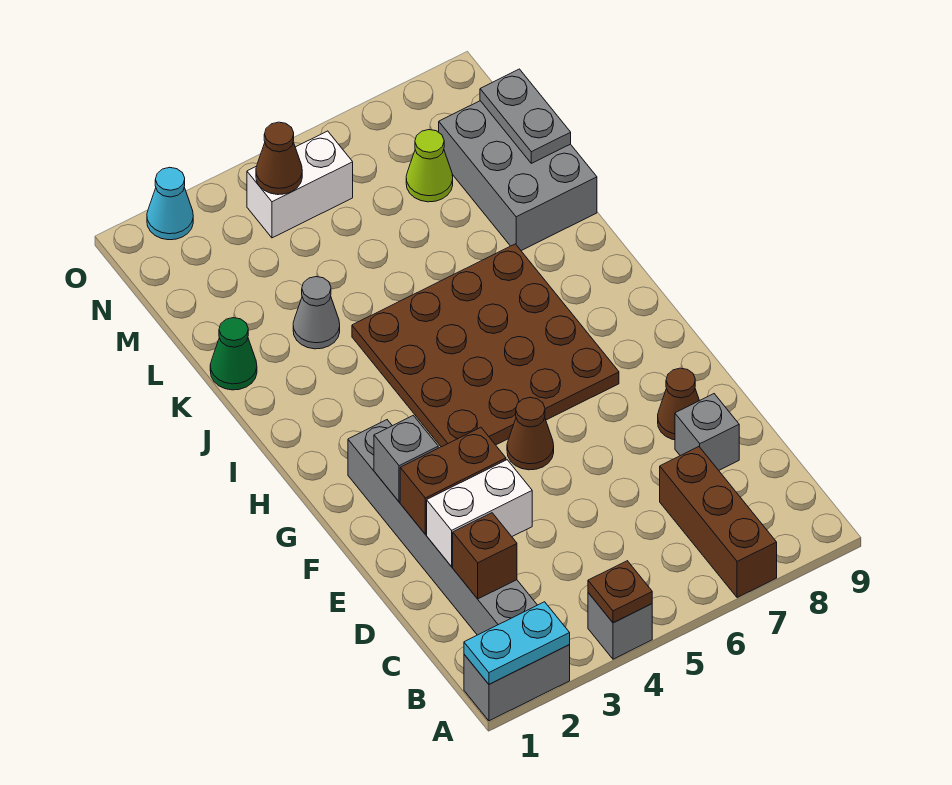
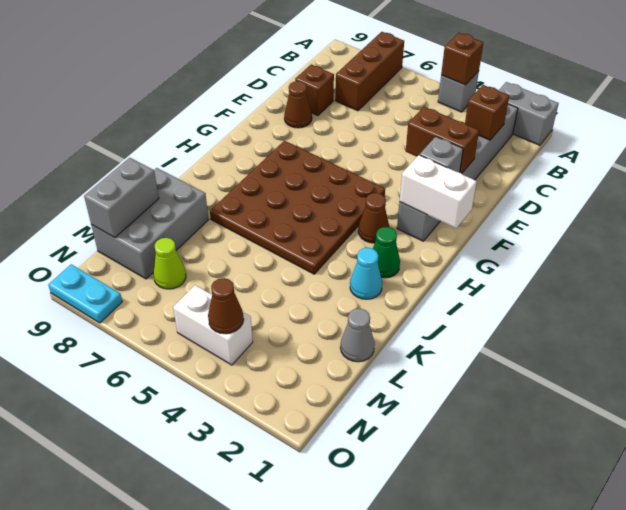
cyan 1x2 plate [464,602,570,684] -> cyan 1x2 plate moved to [48,264,122,323]
brown 1x1 plate [588,561,652,623] -> brown 1x1 brick [441,33,483,85]
white 1x2 brick [427,460,532,567] -> white 1x2 brick moved to [400,155,477,228]
grey 1x1 brick [675,394,739,470] -> brown 1x1 brick [295,64,334,115]
brown 1x1 cone [507,398,554,470] -> brown 1x1 cone moved to [358,193,389,243]
green 1x1 cone [210,318,257,390] -> green 1x1 cone moved to [373,227,400,278]
grey 1x1 cone [293,277,340,349] -> grey 1x1 cone moved to [340,308,375,362]
grey 1x2 plate [480,69,571,163] -> grey 1x2 brick [84,158,159,238]
cyan 1x1 cone [147,167,193,240] -> cyan 1x1 cone moved to [350,248,382,299]

